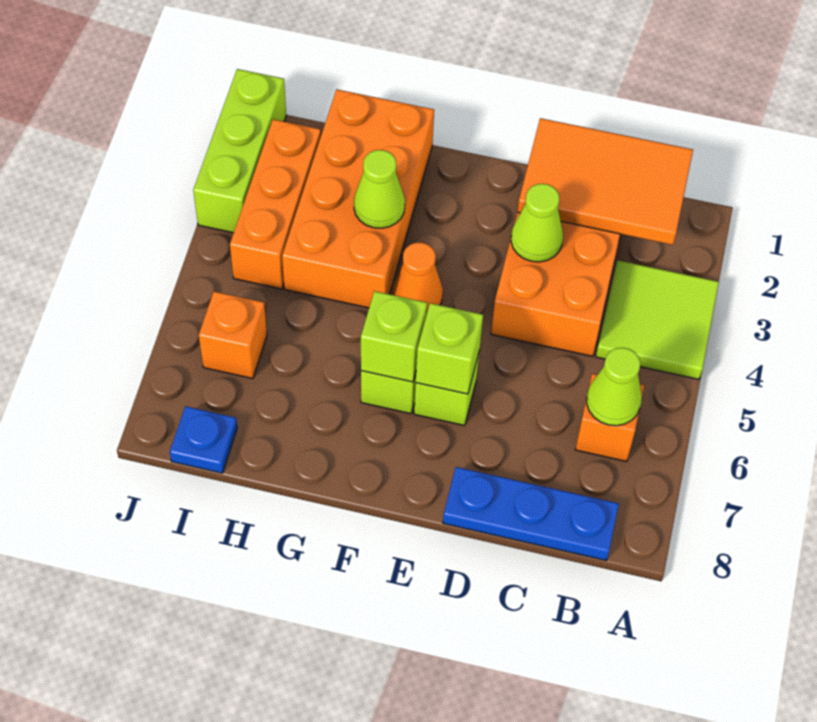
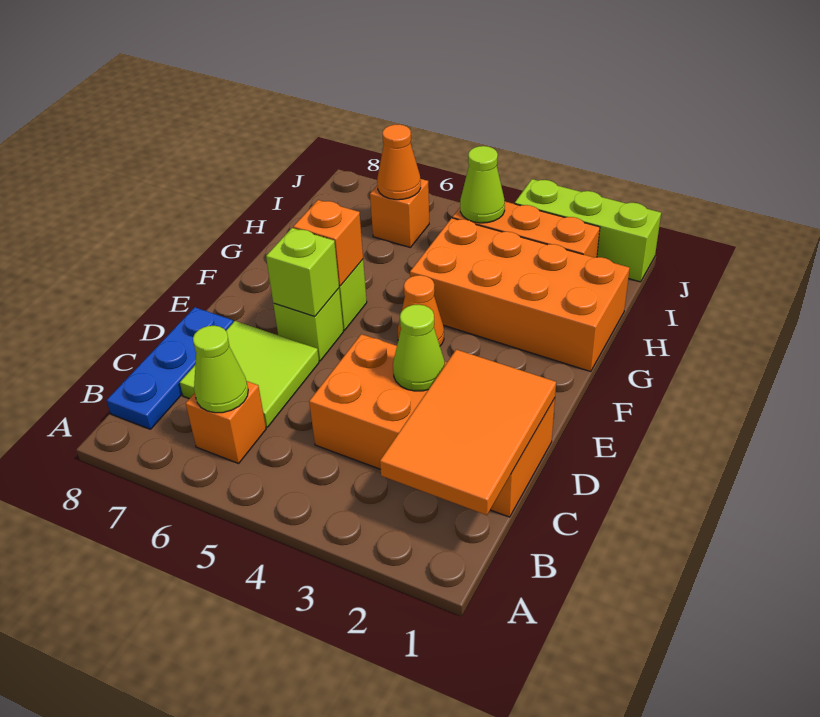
lime 2x2 tile [596,260,719,379] -> lime 2x2 tile moved to [180,321,319,427]
lime 1x1 brick [361,291,427,382] -> orange 1x1 brick [293,200,363,286]
lime 1x1 cone [354,150,405,228] -> lime 1x1 cone moved to [460,146,505,223]
none -> orange 1x1 cone [377,124,421,200]
blue 1x1 plate [170,406,237,473] -> none

